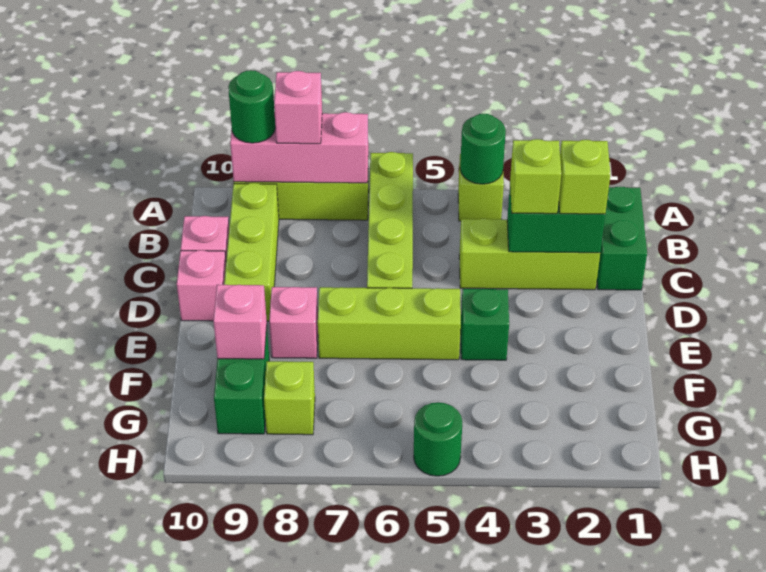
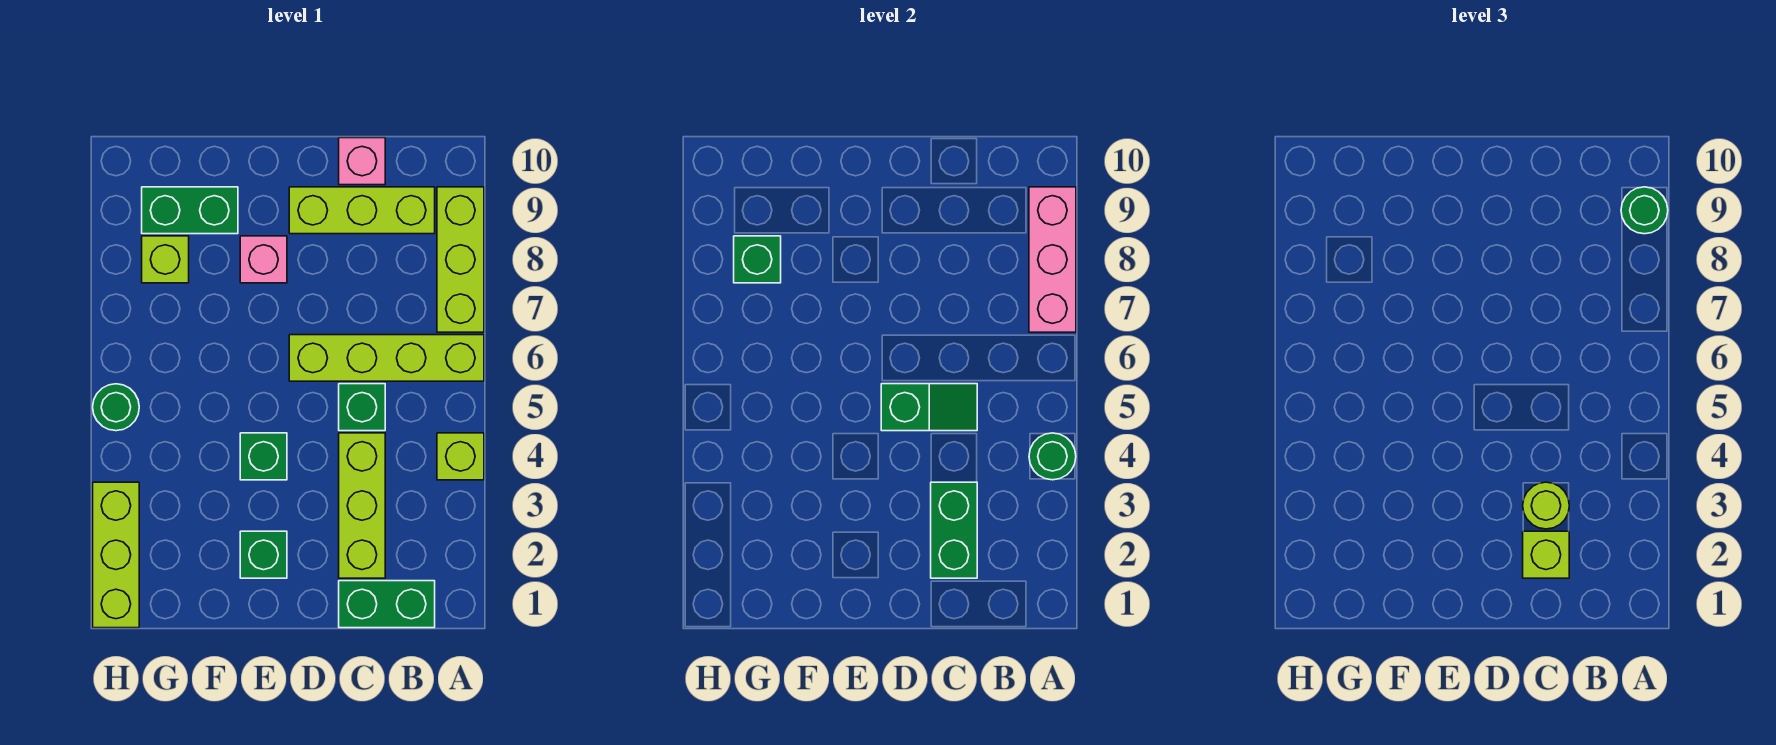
pink 1x1 brick [274,71,322,144] -> none
lime 1x1 brick [510,139,561,214] -> lime 1x1 round brick [1523,482,1569,529]
none -> green 1x1 brick [339,384,385,431]
none -> green 1x2 slope [881,384,977,431]
pink 1x1 brick [177,250,226,321] -> none
none -> green 1x1 brick [240,531,287,578]
lime 1x3 brick [318,287,461,360] -> lime 1x3 brick moved to [93,482,139,628]
pink 1x1 brick [213,285,267,359] -> none
none -> green 1x1 brick [734,236,781,283]

